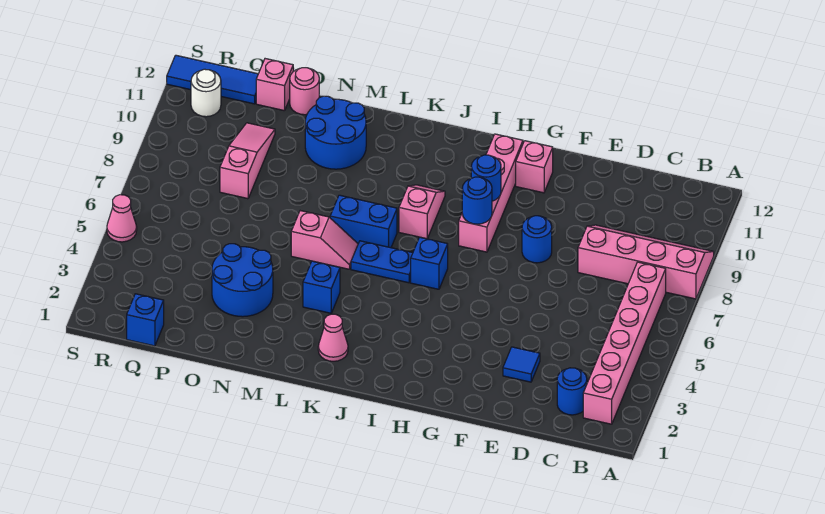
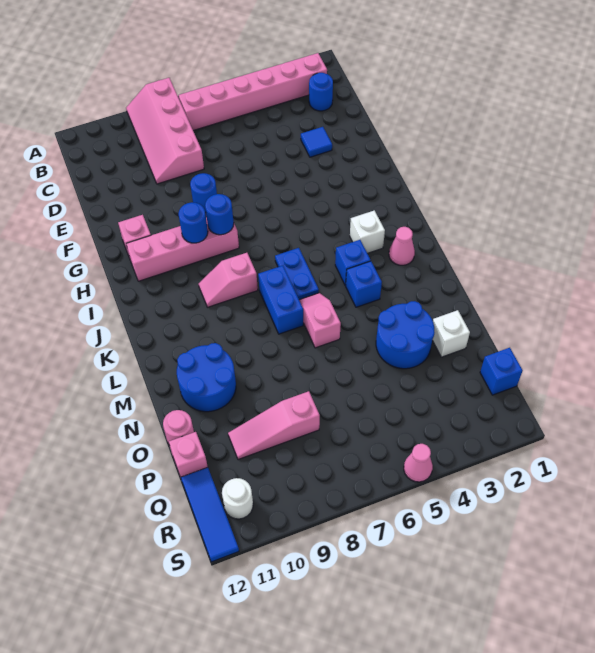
blue 1x1 brick [411,237,448,289] -> blue 1x1 brick moved to [335,240,371,285]
none -> white 1x1 brick [350,210,385,253]
none -> white 1x1 brick [433,310,470,357]

